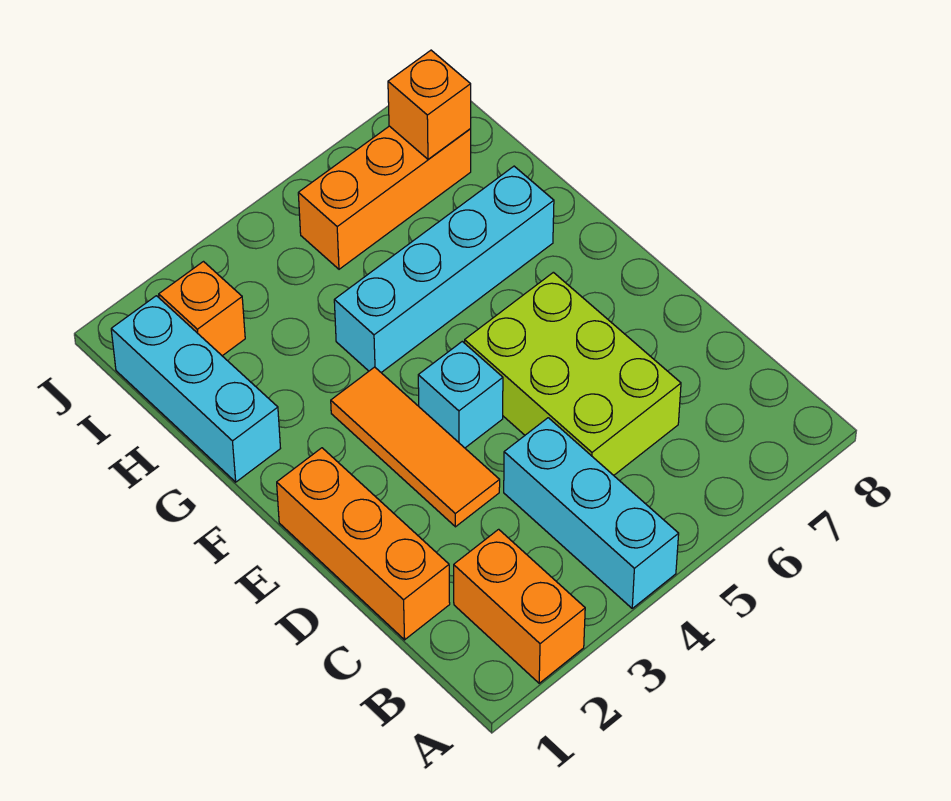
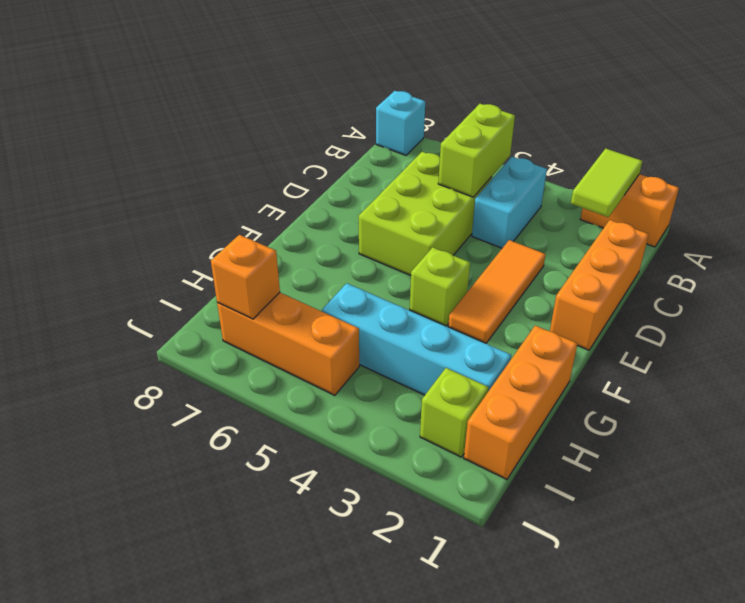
orange 1x2 brick [454,529,585,683] -> orange 1x2 brick turned to [580,174,679,247]
none -> lime 1x2 tile [571,148,642,217]
cyan 1x3 brick [504,418,679,608] -> cyan 1x2 brick [472,157,547,248]
none -> lime 1x2 brick [438,104,515,197]
cyan 1x1 brick [418,341,503,448] -> cyan 1x1 brick moved to [376,91,425,155]
none -> lime 1x1 brick [410,247,470,326]
cyan 1x3 brick [111,296,281,482] -> orange 1x3 brick [464,326,578,479]
cyan 1x4 brick [334,166,554,373] -> cyan 1x4 brick moved to [322,283,511,395]
orange 1x1 brick [159,262,245,356] -> lime 1x1 brick [420,368,489,457]

